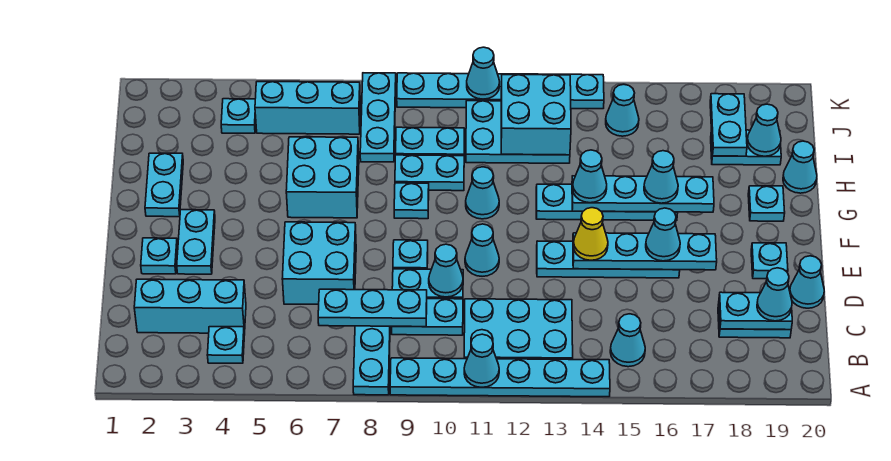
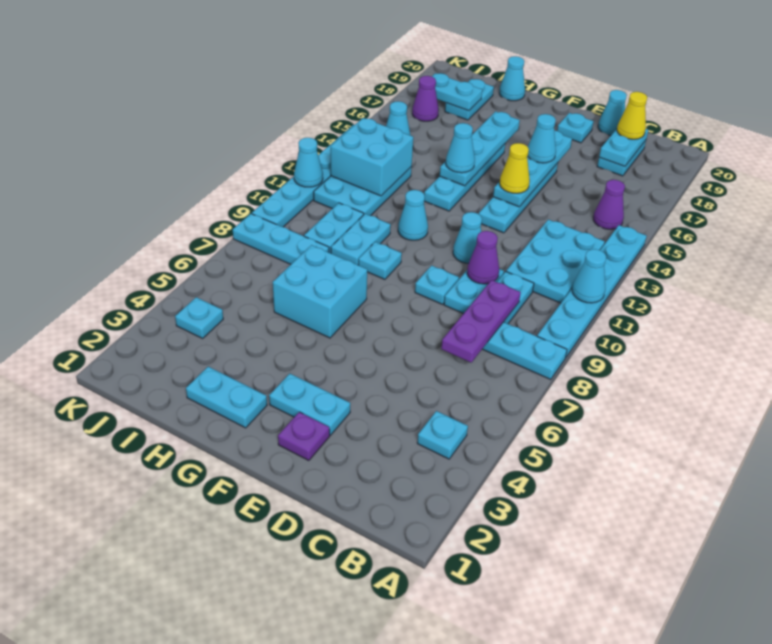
cyan 1x1 cone [610,314,645,367] -> purple 1x1 cone [593,180,625,229]
cyan 1x3 brick [134,279,246,333] -> none
cyan 1x3 plate [318,289,427,327] -> purple 1x3 plate [441,280,521,362]
cyan 1x1 cone [757,268,792,321] -> yellow 1x1 cone [617,92,647,139]
cyan 2x2 brick [282,222,356,305] -> none
cyan 1x1 cone [429,244,463,297] -> purple 1x1 cone [467,231,499,284]
cyan 1x1 plate [141,238,178,274] -> purple 1x1 plate [278,412,330,461]
cyan 1x1 cone [644,151,678,203] -> none
cyan 1x1 plate [748,186,785,221] -> none
cyan 1x1 cone [747,104,781,156] -> none
cyan 1x3 brick [255,82,361,134] -> none
none -> purple 1x1 cone [412,76,439,121]

